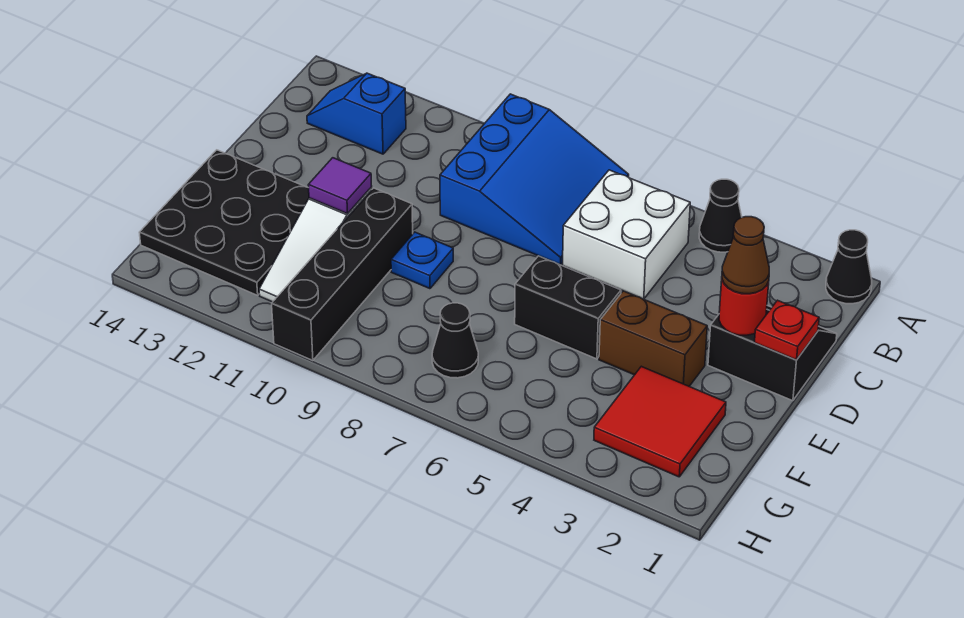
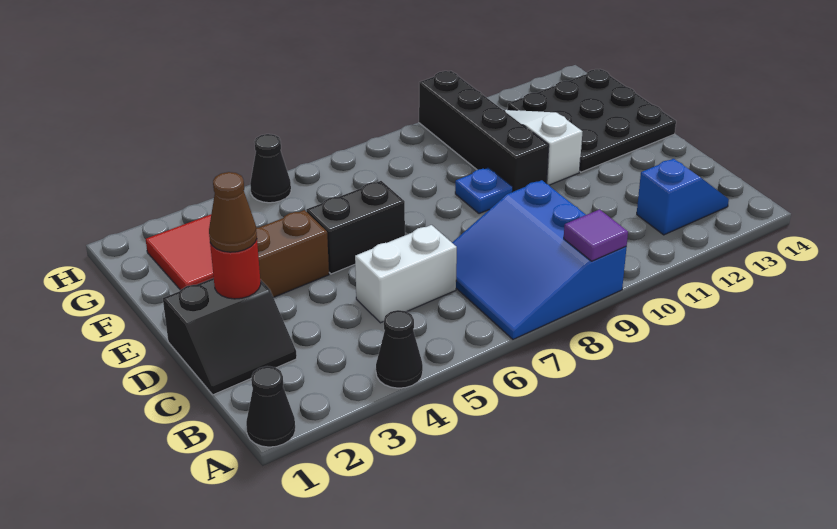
white 2x2 brick [562,170,690,299] -> white 1x2 brick [355,225,457,323]
red 1x1 plate [754,300,819,360] -> none
purple 1x1 tile [308,158,372,214] -> purple 1x1 tile moved to [564,209,628,261]
black 1x1 cone [432,303,478,378] -> black 1x1 cone moved to [250,134,291,203]

